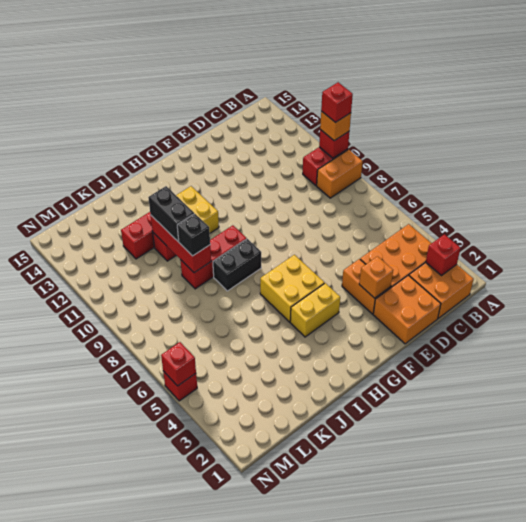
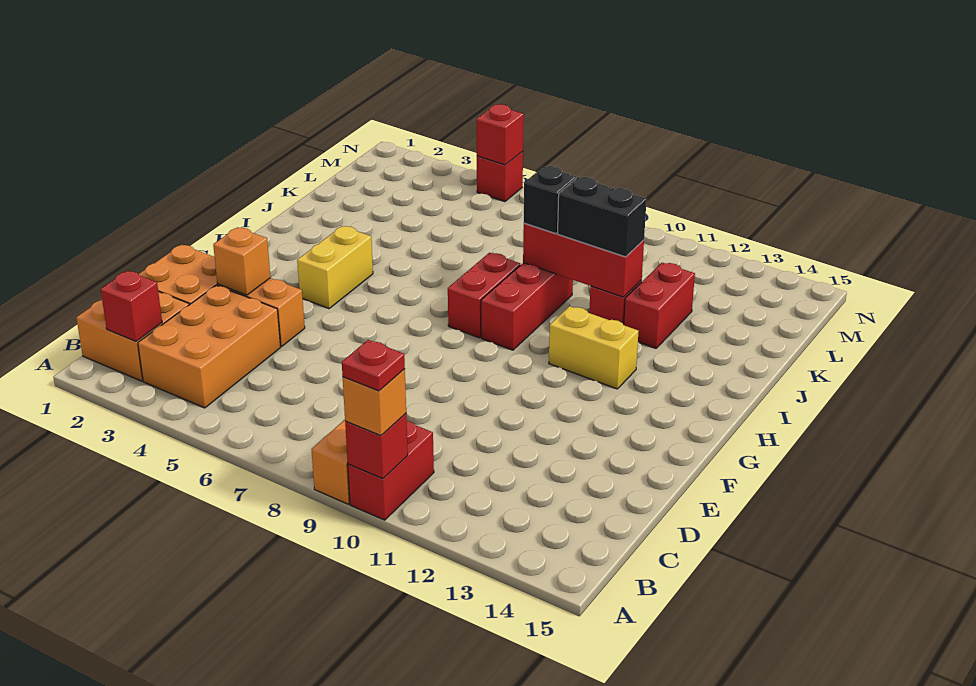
red 1x1 brick [321,82,353,123] -> red 1x1 plate [342,340,405,391]
yellow 2x2 brick [260,255,324,322] -> none
black 1x2 brick [213,239,261,291] -> red 1x2 brick [448,253,520,338]

